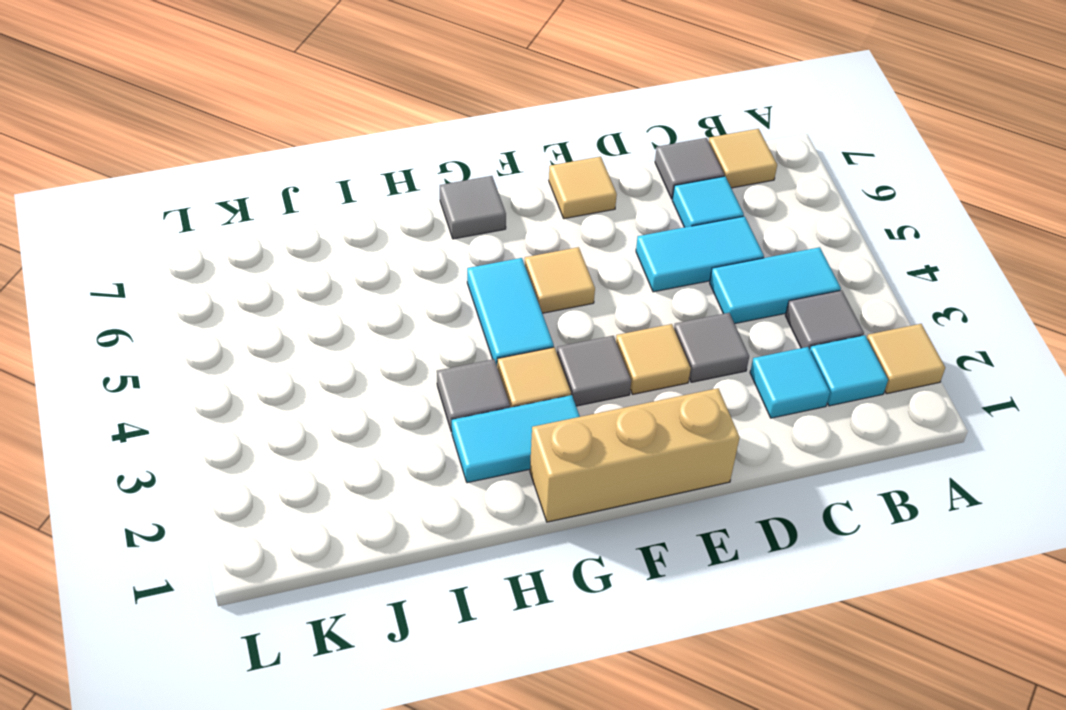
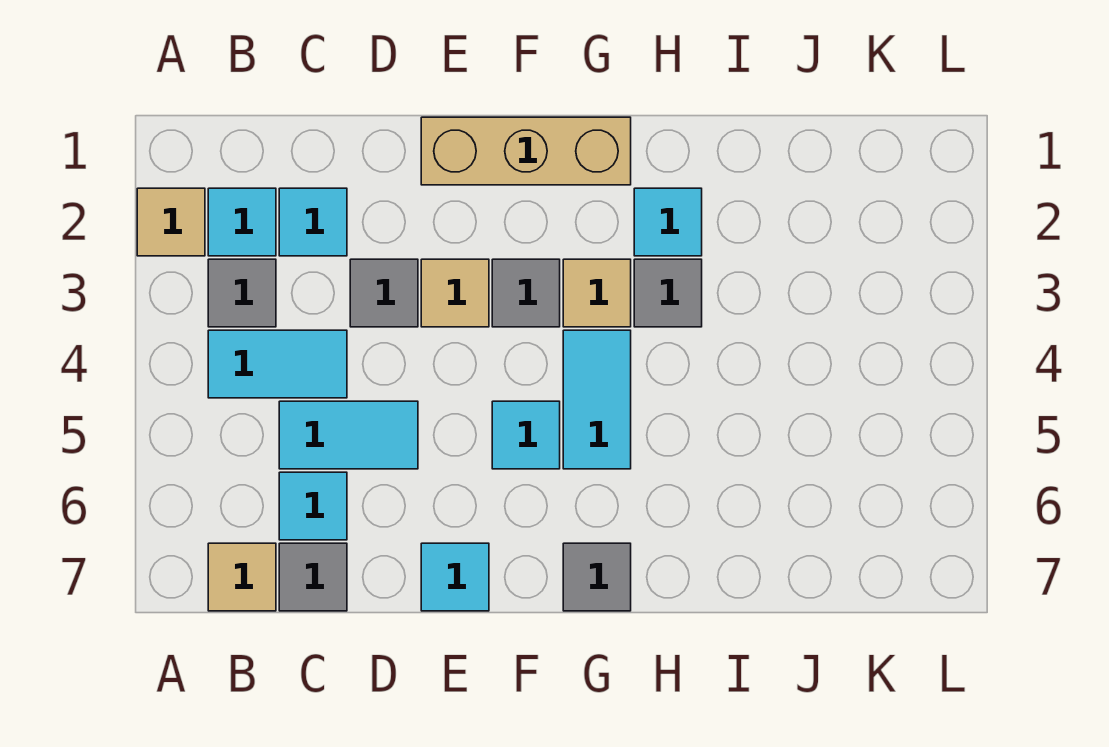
tan 1x1 tile [549,157,617,219] -> cyan 1x1 tile [421,543,489,611]
tan 1x1 tile [525,247,595,313] -> cyan 1x1 tile [492,401,560,469]
cyan 1x2 tile [452,395,580,483] -> cyan 1x1 tile [634,188,702,256]

